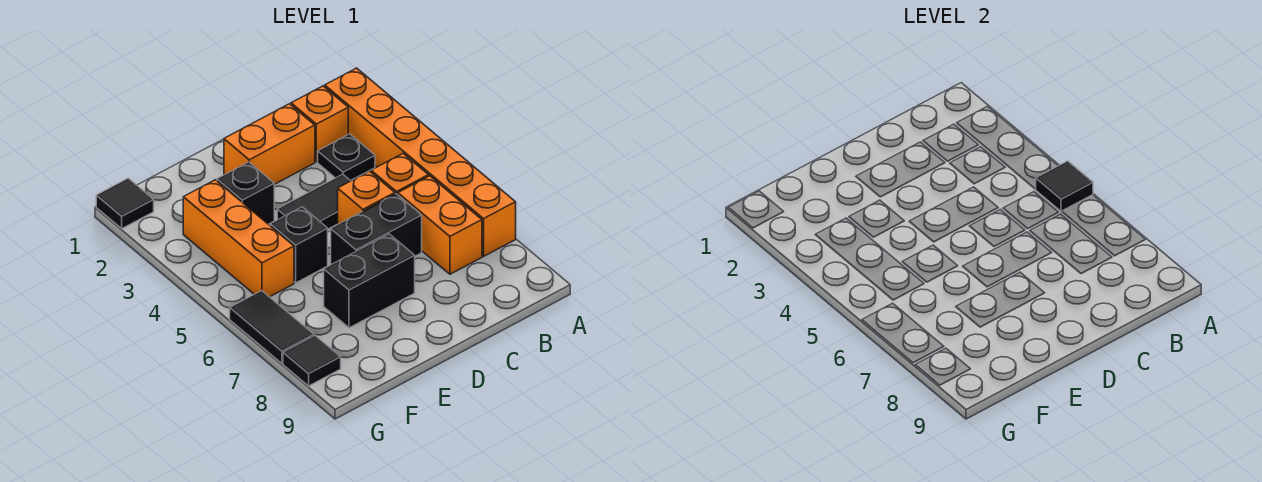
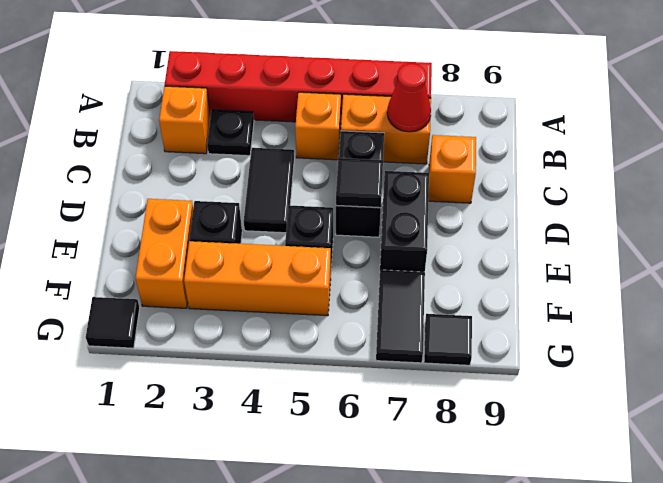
orange 1x6 brick [325,68,516,256] -> red 1x6 brick [165,51,432,122]
black 1x1 tile [1036,161,1093,212] -> black 1x1 tile moved to [336,158,383,208]
none -> red 1x1 cone [387,64,431,132]
orange 1x2 brick [224,104,315,184] -> orange 1x2 brick moved to [136,199,193,308]
orange 1x1 brick [338,171,395,224] -> orange 1x1 brick moved to [428,135,476,203]
black 1x2 tile [230,291,314,363] -> black 1x2 tile turned to [376,270,425,363]

